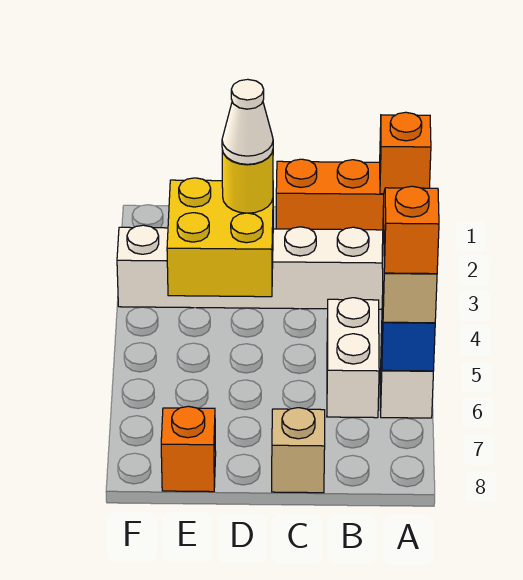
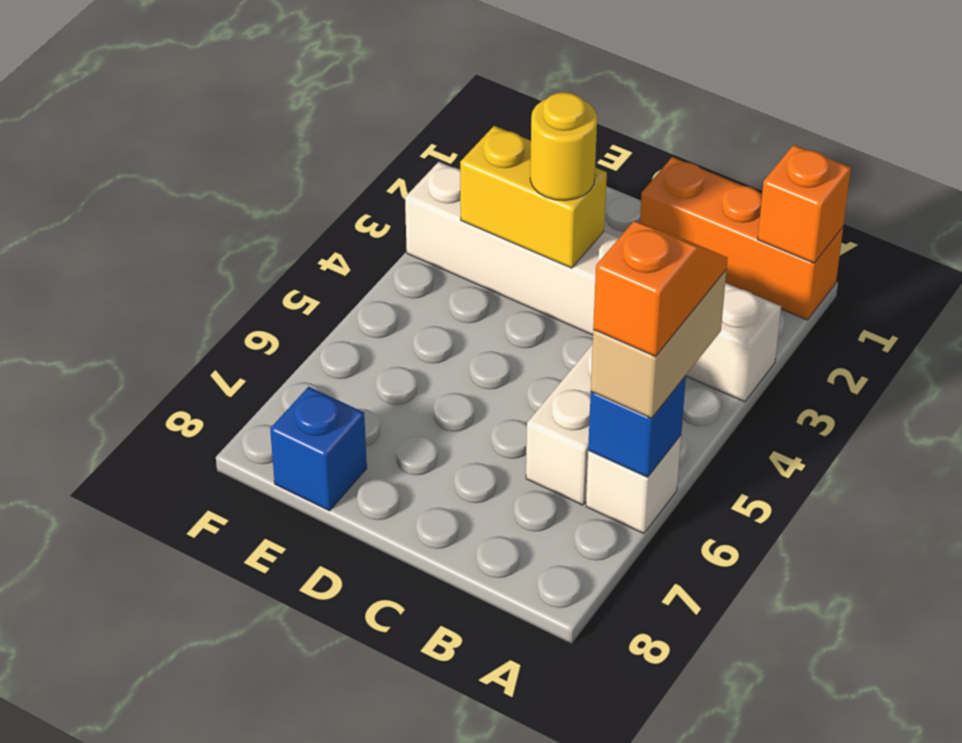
tan 1x1 brick [272,408,325,493] -> none
yellow 2x2 brick [167,178,273,297] -> yellow 1x2 brick [460,126,607,268]
white 1x1 cone [222,79,273,164] -> none
orange 1x1 brick [161,406,216,492] -> blue 1x1 brick [270,387,367,511]

